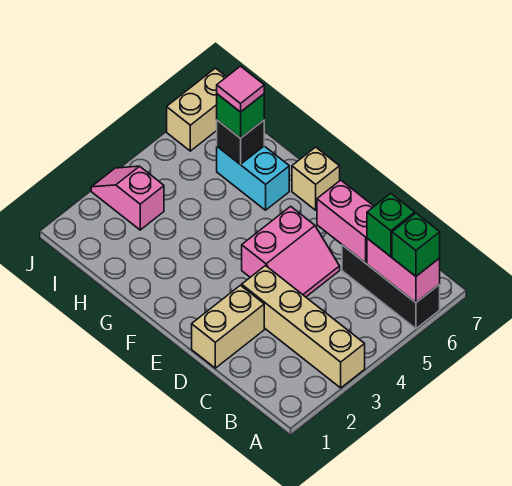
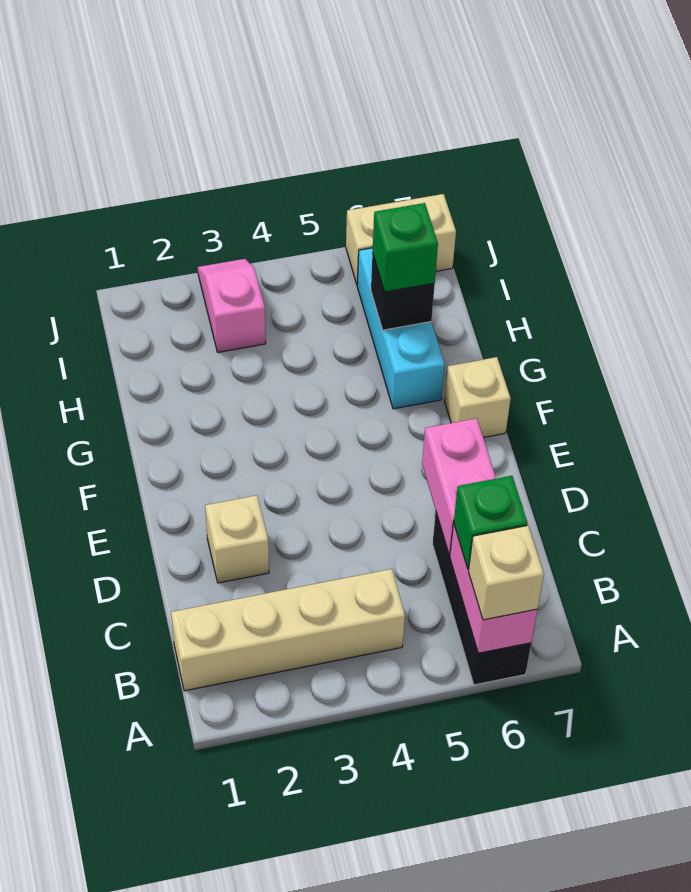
tan 1x4 brick [242,266,365,388] -> tan 1x4 brick turned to [171,569,405,691]
green 1x1 brick [392,213,440,276] -> tan 1x1 brick [468,526,544,620]
tan 1x2 brick [192,285,264,368] -> tan 1x1 brick [205,495,269,583]
pink 2x2 slope [242,206,340,297] -> none
cyan 1x2 brick [217,146,289,210] -> cyan 1x3 brick [357,248,445,409]
pink 1x1 tile [217,66,264,112] -> none

